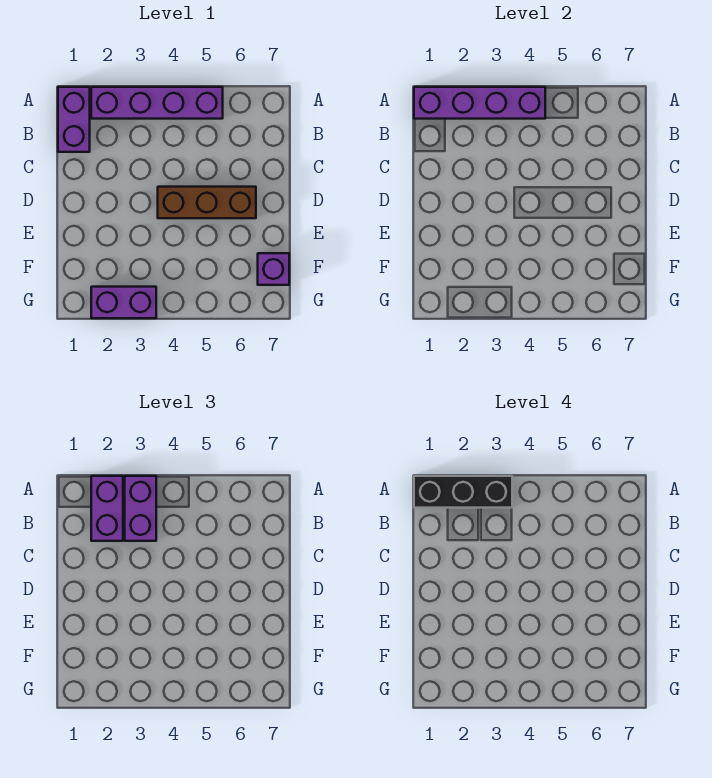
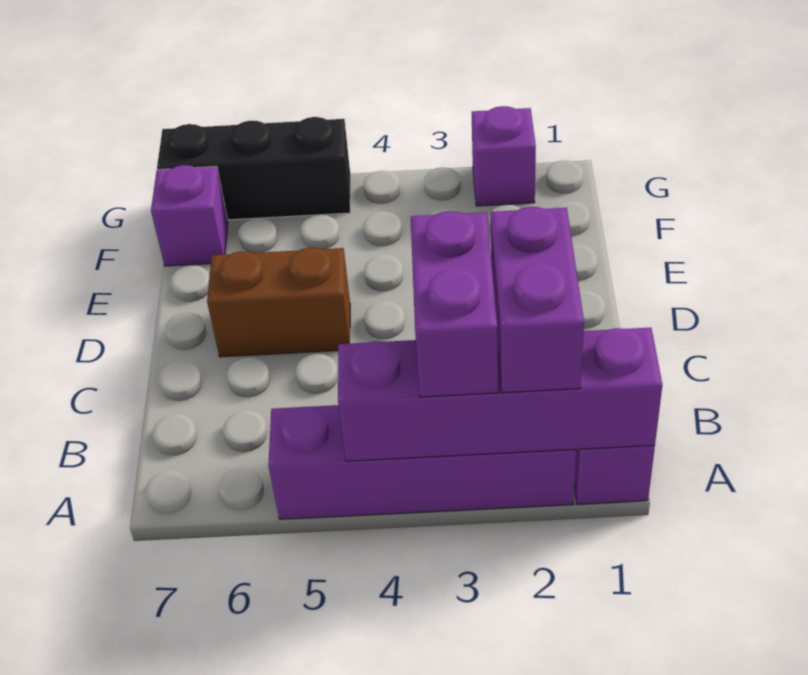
black 1x3 brick [414,476,512,508] -> black 1x3 brick moved to [157,117,350,220]
brown 1x3 brick [158,187,256,218] -> brown 1x2 brick [207,248,350,357]
purple 1x2 brick [91,287,156,318] -> purple 1x1 brick [472,106,536,206]

